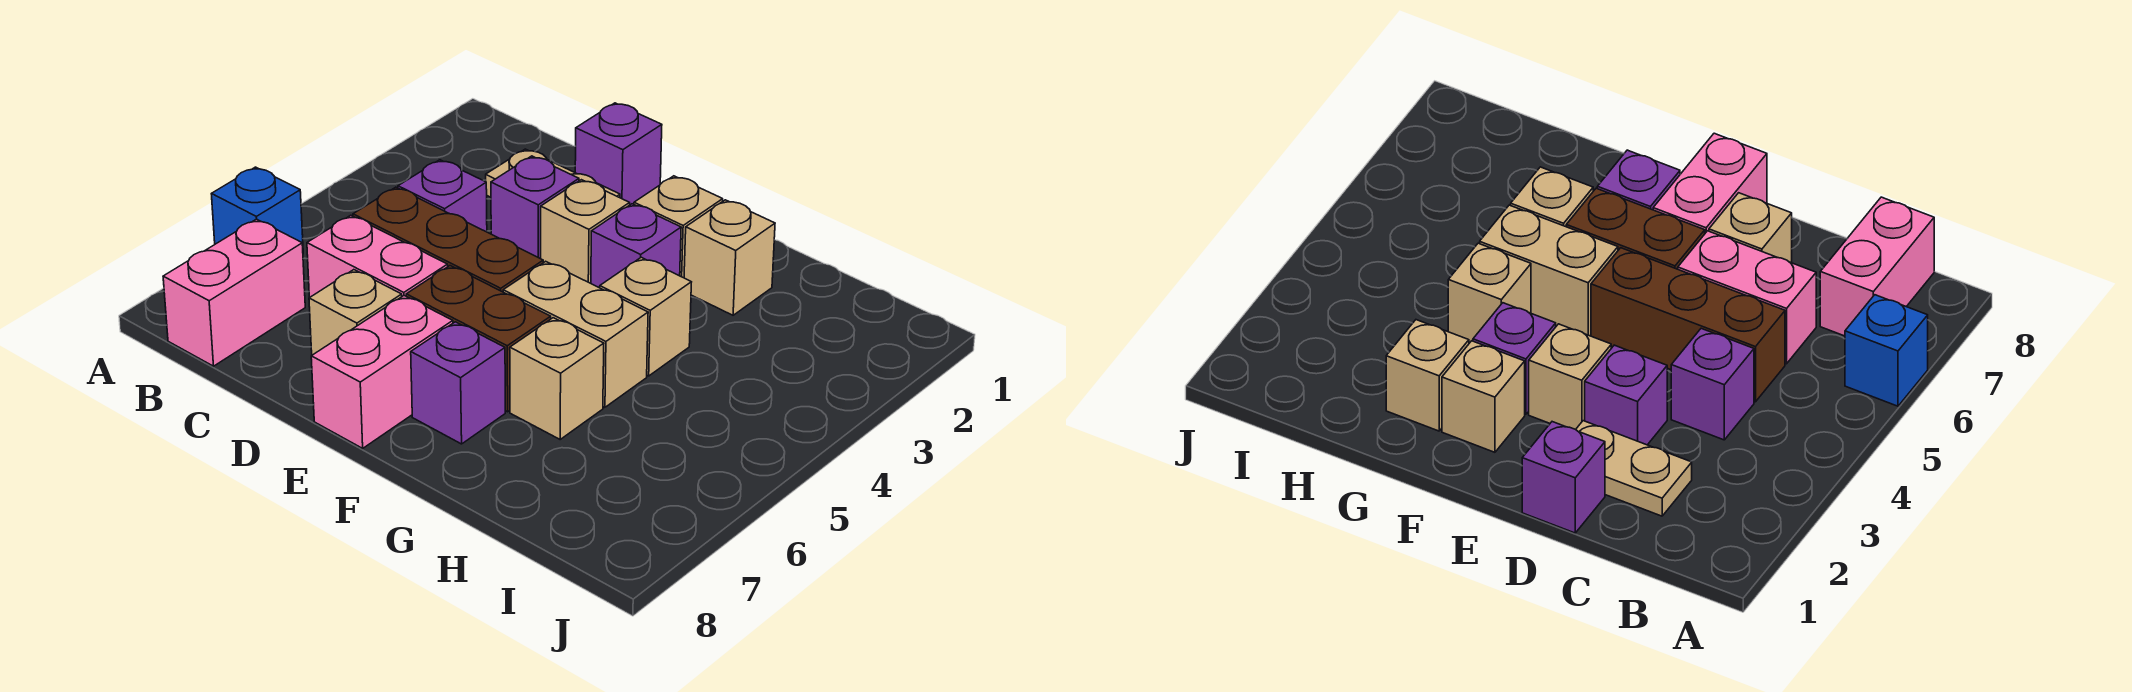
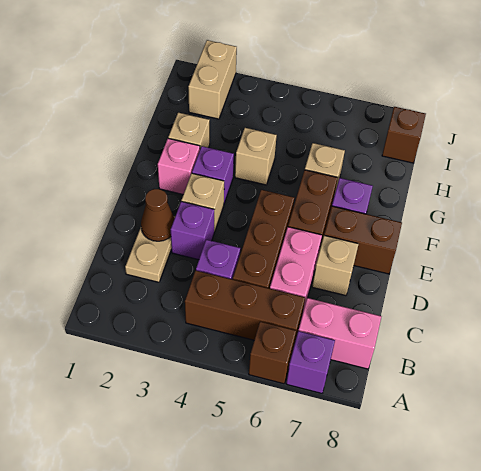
blue 1x1 brick [212,167,303,246] -> brown 1x1 brick [249,322,296,384]
none -> brown 1x3 brick [185,270,305,345]
purple 1x1 brick [575,103,662,205] -> purple 1x1 brick moved to [286,331,335,393]
none -> brown 1x1 cone [141,189,175,241]
pink 1x2 brick [311,296,453,448] -> brown 1x2 brick [324,206,402,274]
tan 1x1 brick [634,176,723,278] -> pink 1x1 brick [158,138,200,195]
tan 1x2 brick [503,261,648,407] -> tan 1x2 brick moved to [188,40,237,119]
none -> brown 1x1 brick [382,107,426,163]

